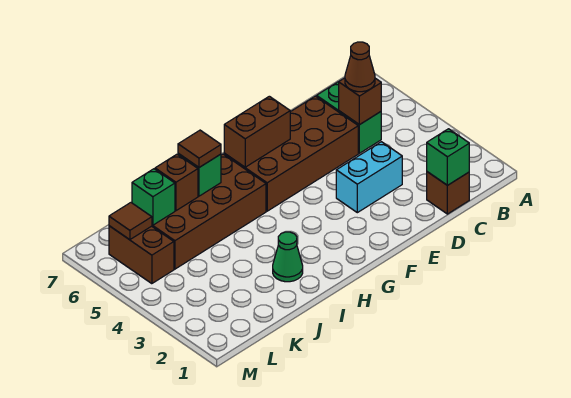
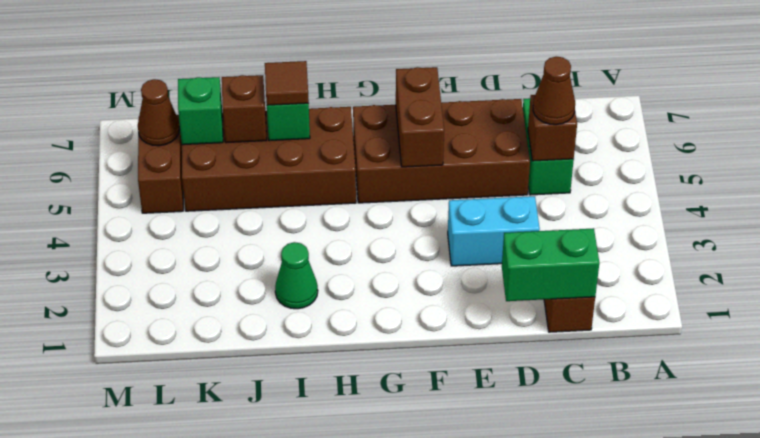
green 1x1 brick [427,129,469,185] -> green 1x2 brick [502,228,599,301]
brown 1x2 brick [224,96,290,167] -> brown 1x2 brick turned to [396,67,444,167]
brown 1x1 tile [109,203,152,240] -> brown 1x1 cone [138,79,180,146]

